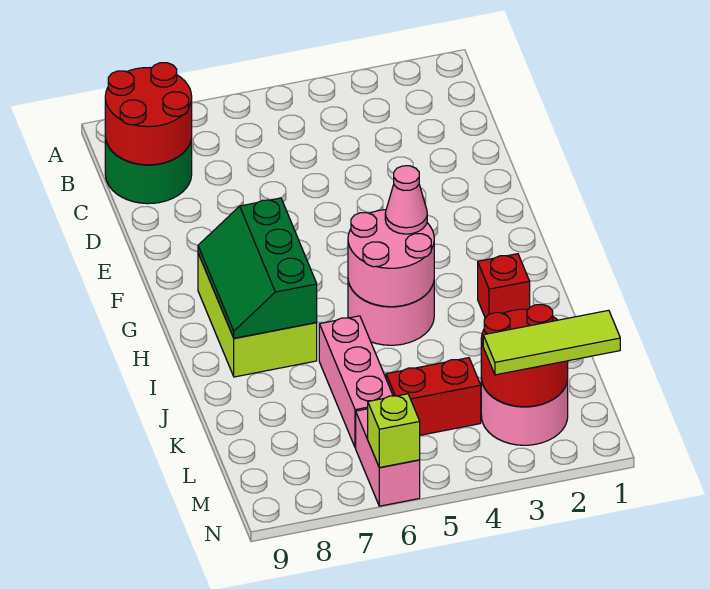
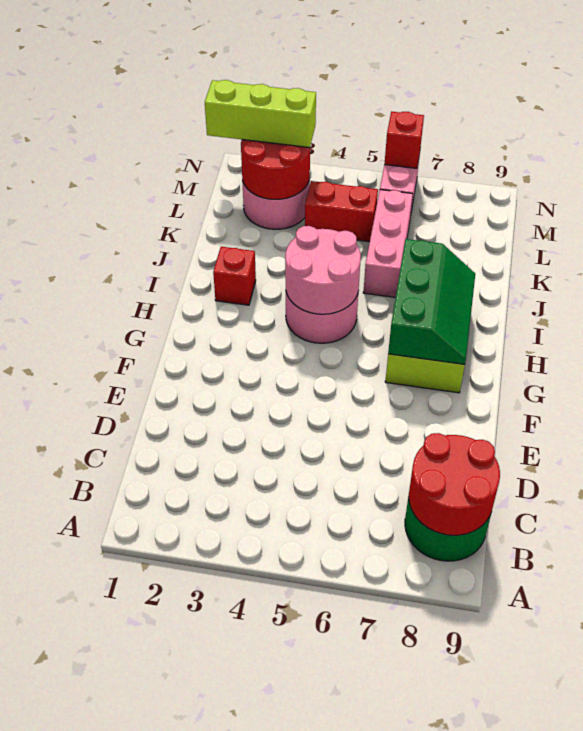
pink 1x1 cone [385,166,427,234] -> none
lime 1x3 tile [483,310,620,375] -> lime 1x3 brick [205,80,316,148]
lime 1x1 brick [368,394,420,468] -> red 1x1 brick [384,112,424,168]

